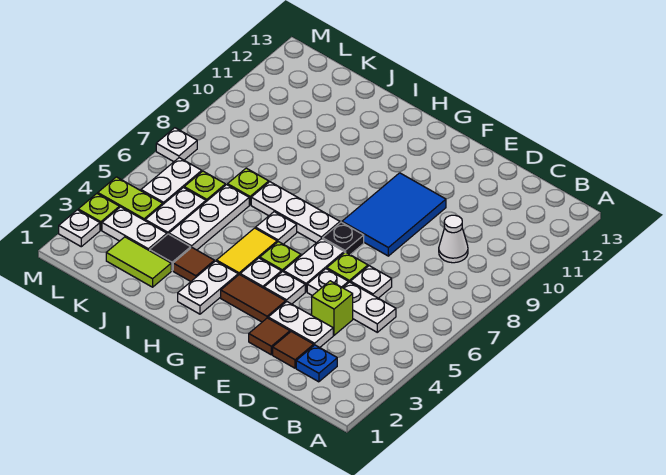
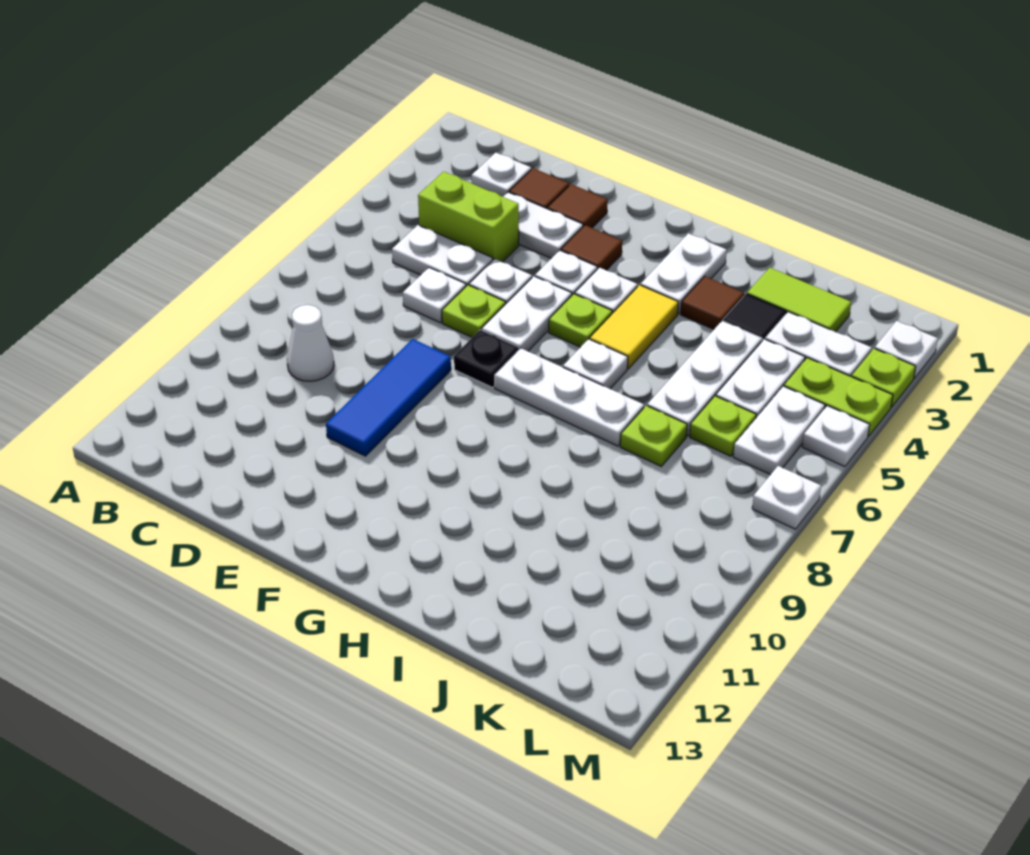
blue 1x1 plate [296,345,337,382] -> white 1x1 plate [472,153,531,197]
lime 1x1 brick [312,281,353,335] -> lime 1x2 brick [418,172,519,262]
blue 2x3 tile [342,173,446,256] -> blue 1x3 tile [326,339,451,456]
brown 1x2 tile [221,275,286,322] -> brown 1x1 tile [561,225,622,270]
none -> white 1x1 plate [802,406,870,467]

